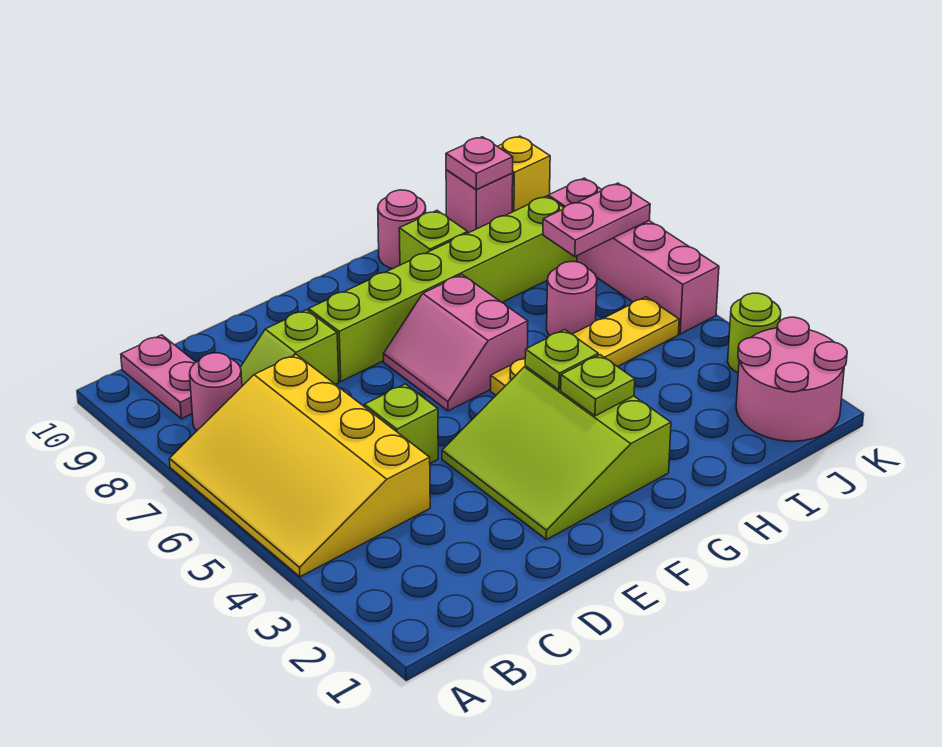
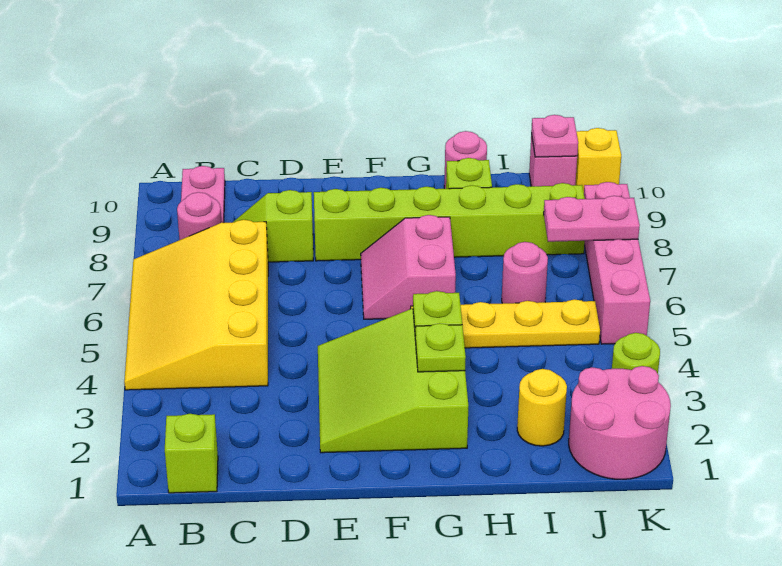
lime 1x1 brick [365,384,438,463] -> lime 1x1 brick moved to [165,414,218,493]
none -> yellow 1x1 round brick [517,369,567,446]

